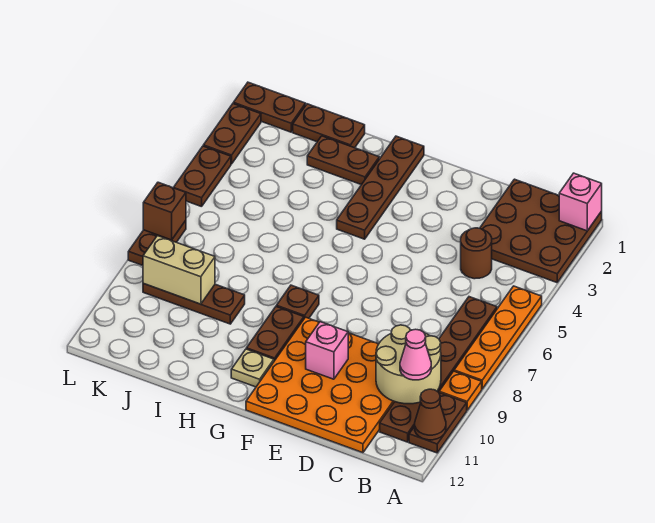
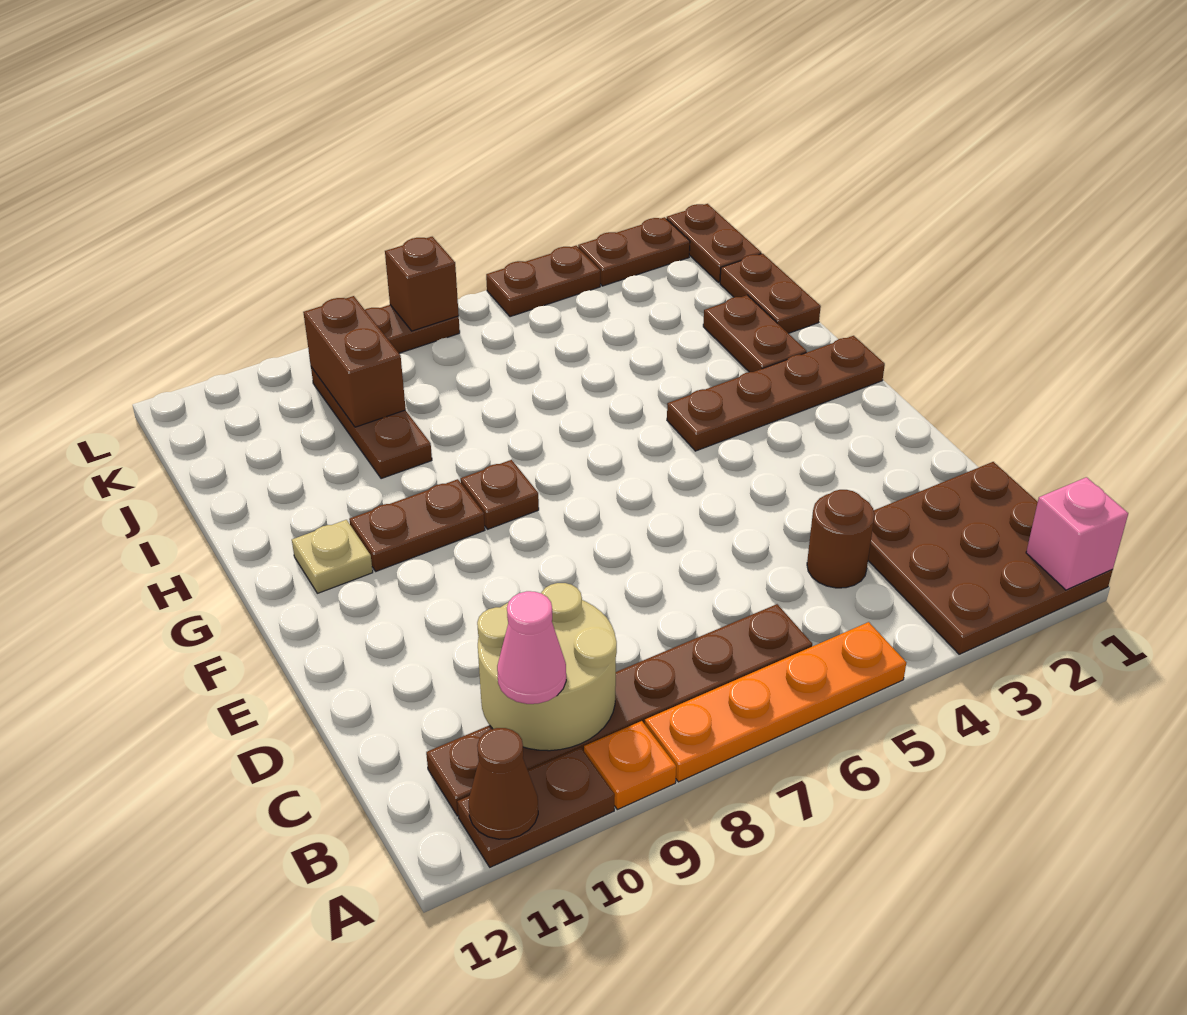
orange 4x4 plate [246,317,395,453] -> none
pink 1x1 brick [306,322,348,379] -> none
tan 1x2 brick [143,236,215,304] -> brown 1x2 brick [303,296,406,427]

